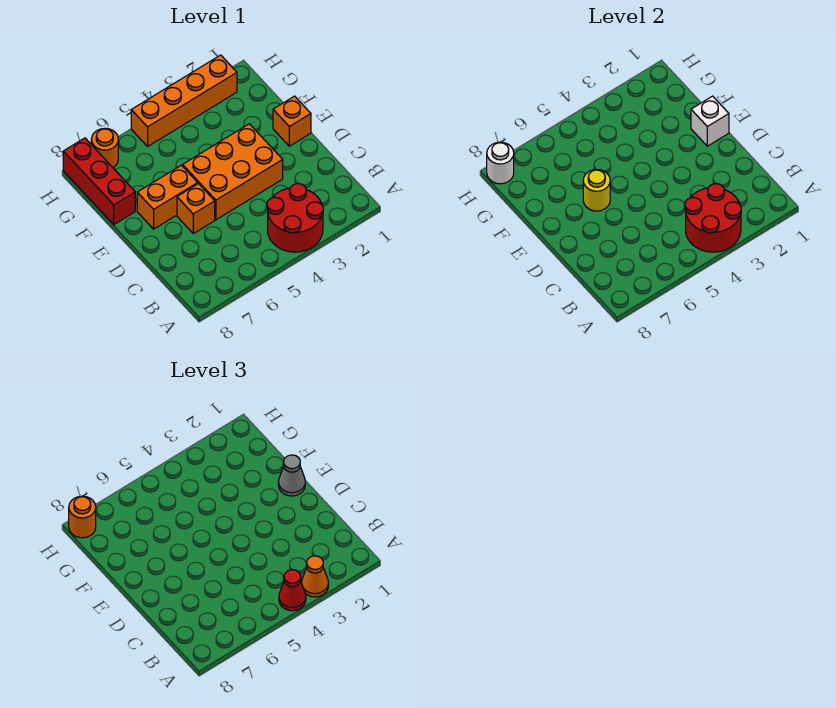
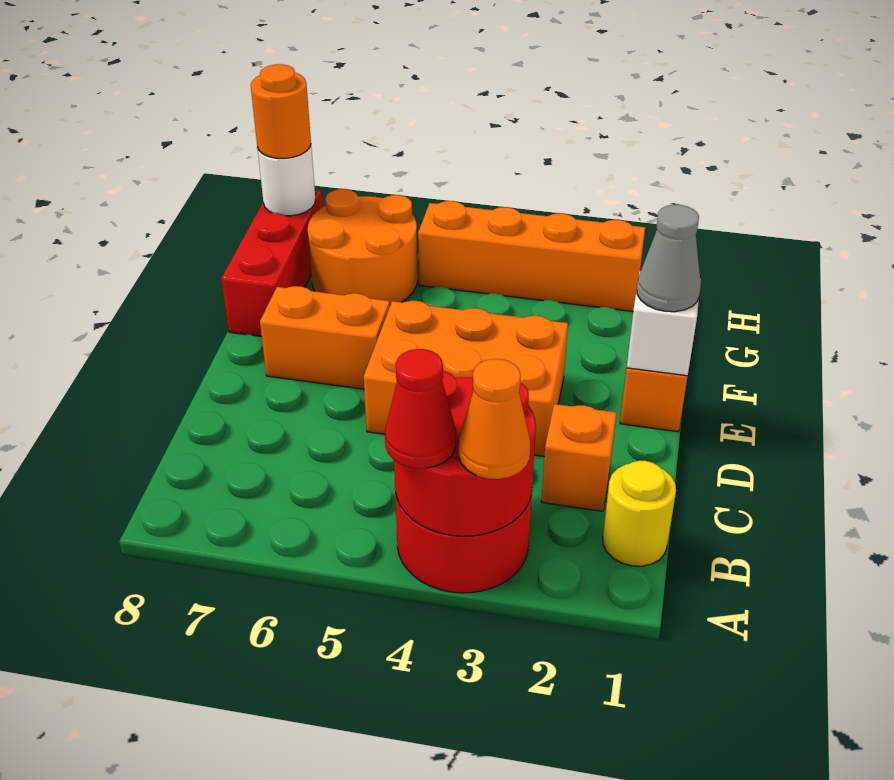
orange 1x1 brick [177,184,215,233] -> orange 1x1 brick moved to [541,404,616,511]
yellow 1x1 round brick [583,170,610,211] -> yellow 1x1 round brick moved to [603,461,676,566]
orange 1x1 round brick [91,128,118,167] -> orange 2x2 round brick [308,189,418,305]

